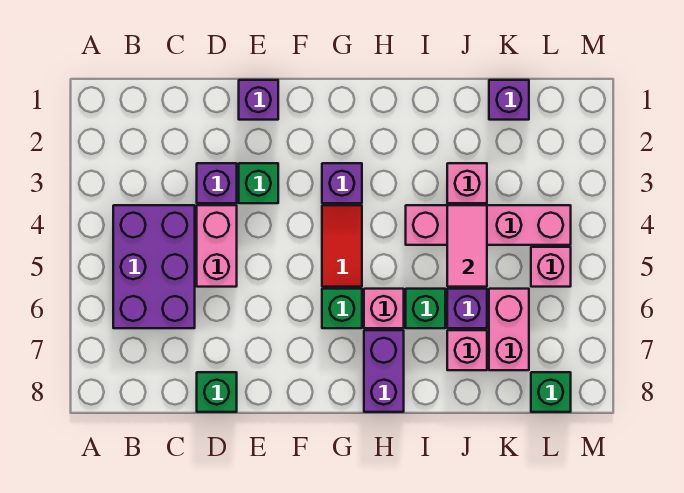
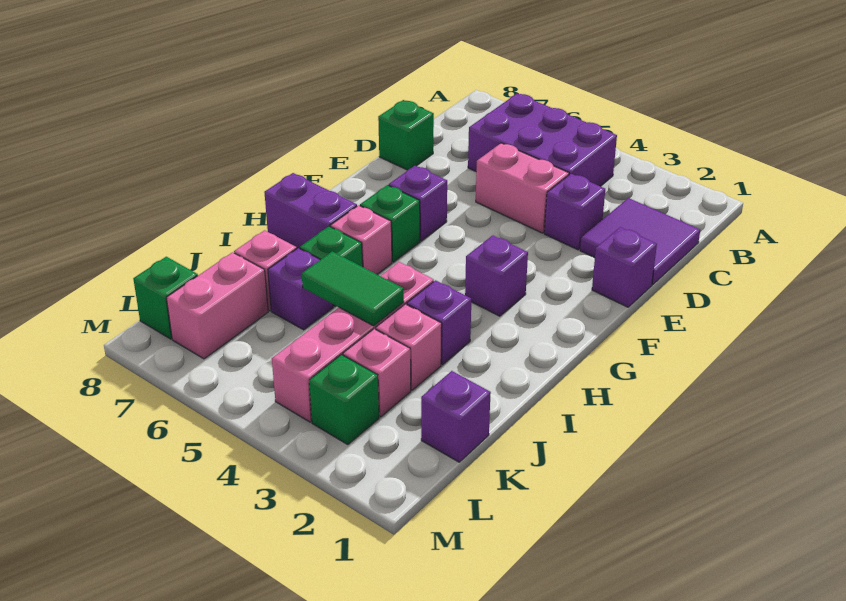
none -> purple 2x2 tile [580,198,700,285]
green 1x1 brick [239,163,278,203] -> green 1x1 brick moved to [309,355,379,445]
none -> purple 1x1 brick [389,166,447,241]
red 1x2 tile [322,205,362,287] -> none
none -> purple 1x1 brick [407,280,471,365]
pink 1x2 tile [447,205,487,287] -> green 1x2 tile [302,251,404,326]
pink 1x2 brick [489,289,529,370] -> pink 1x2 brick turned to [166,252,268,359]
pink 1x1 brick [531,247,571,287] -> pink 1x1 brick moved to [343,329,411,417]

